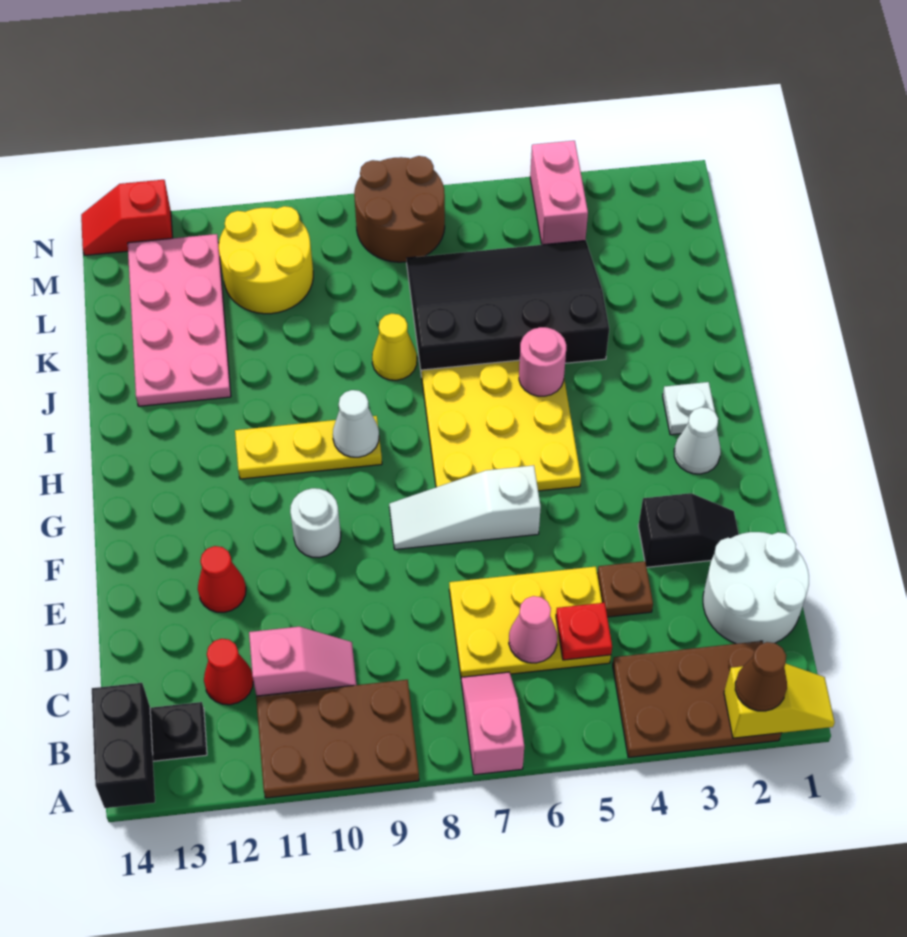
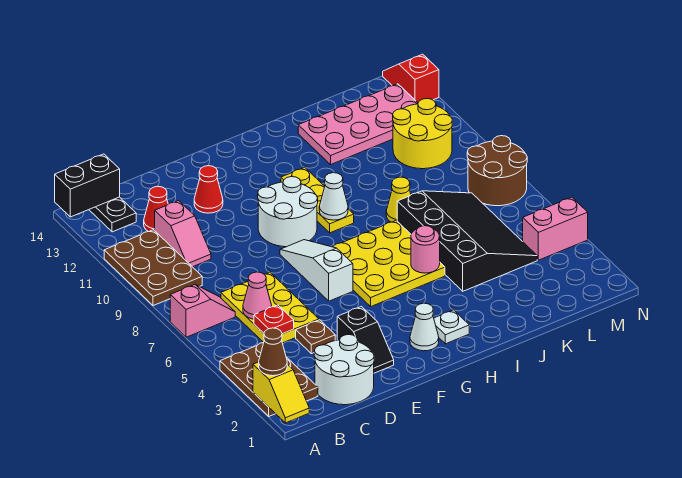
white 1x1 round brick [290,488,341,558] -> white 2x2 round brick [258,177,318,247]

